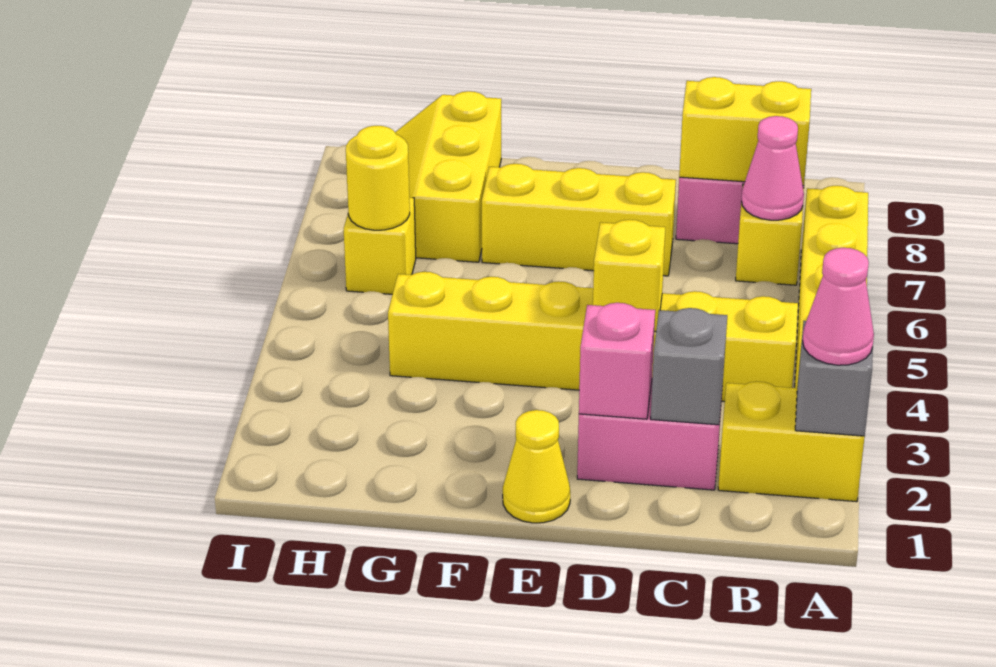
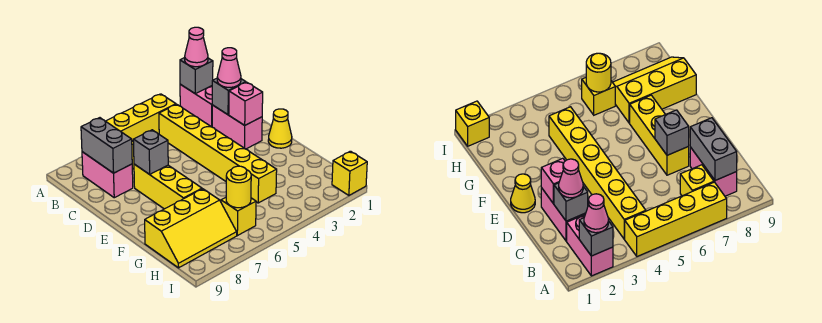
yellow 1x2 brick [718,381,865,502] -> pink 1x2 brick [180,84,212,127]
pink 1x1 cone [741,116,804,220] -> pink 1x1 cone moved to [217,48,241,87]
yellow 1x2 brick [679,77,811,186] -> grey 1x2 brick [81,118,132,173]
yellow 1x1 brick [593,220,665,332] -> yellow 1x1 brick moved to [332,151,367,195]
none -> grey 1x1 brick [133,130,168,174]

